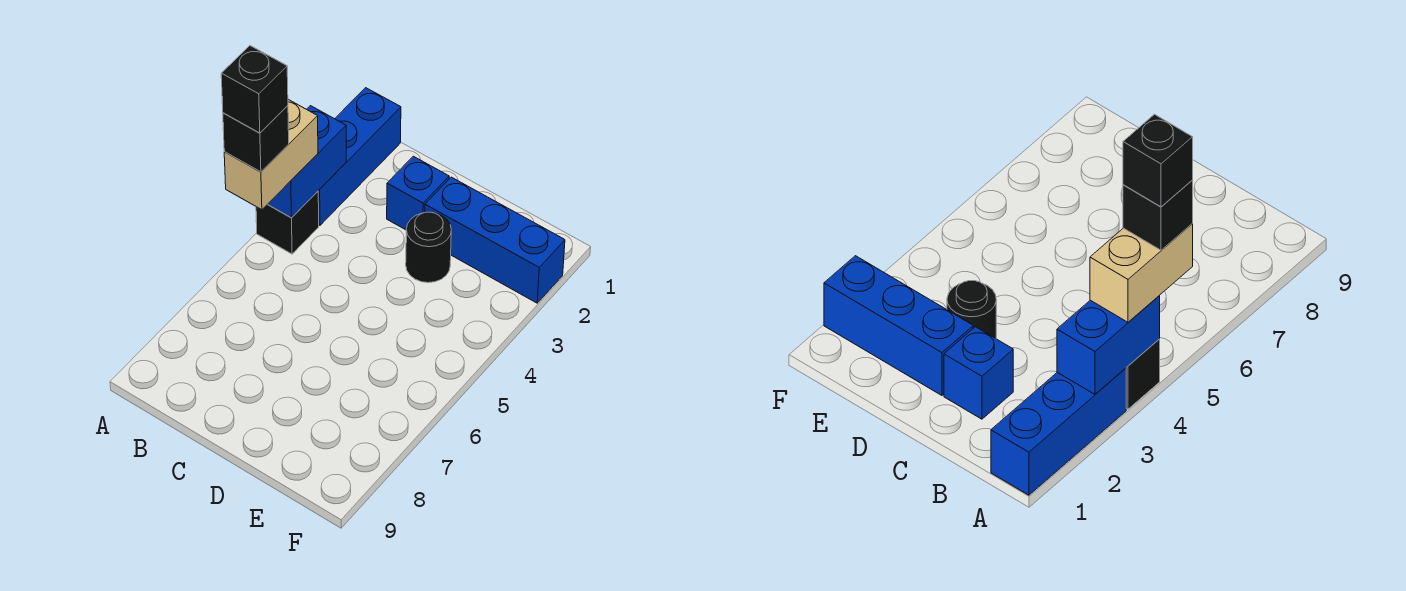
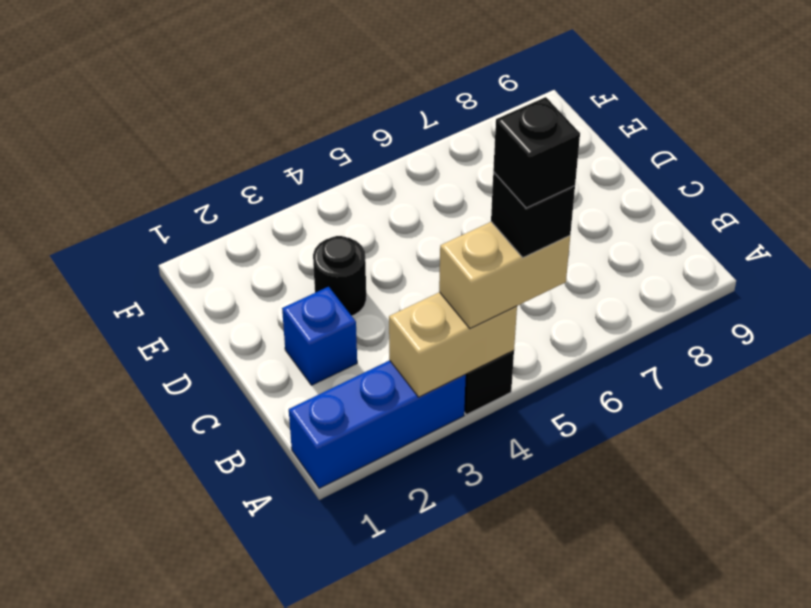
blue 1x2 brick [268,106,346,218] -> tan 1x2 brick [389,292,517,397]
blue 1x3 brick [425,177,565,303] -> none

